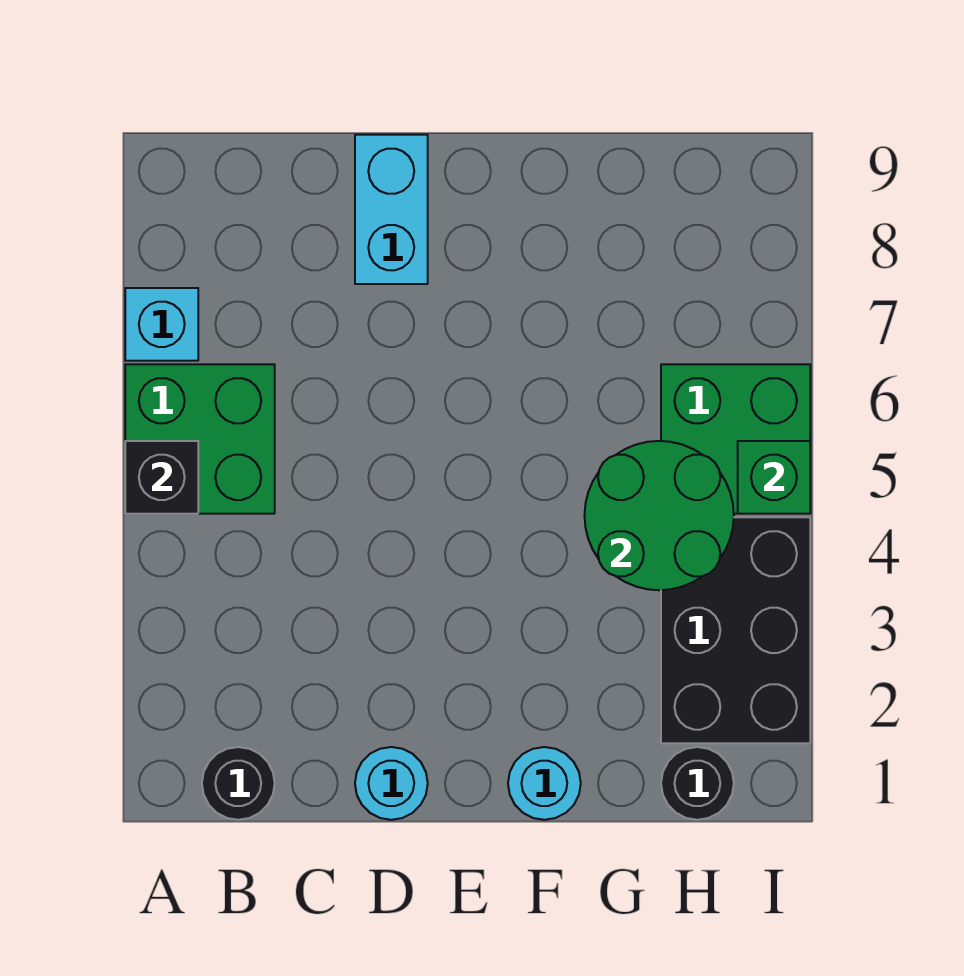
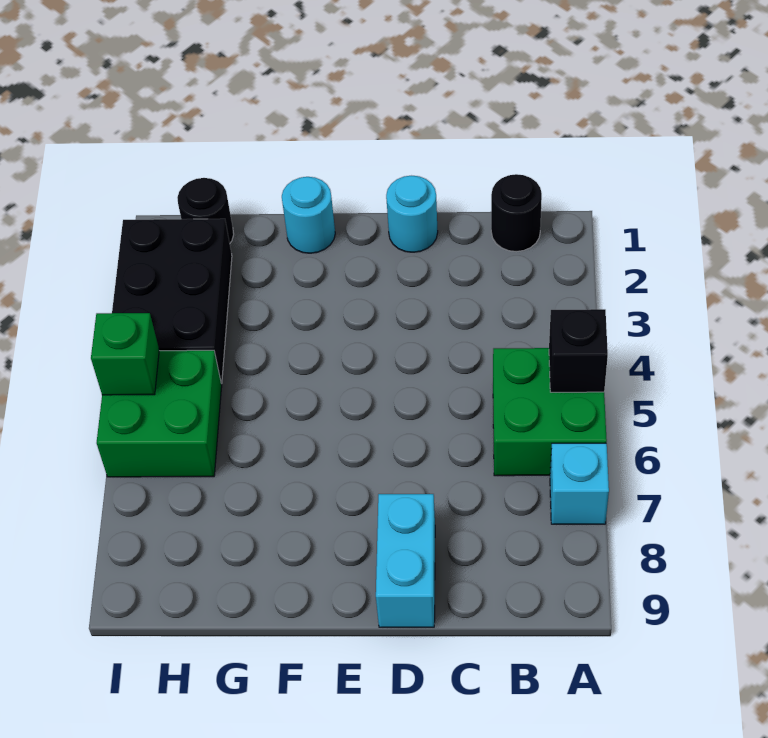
green 2x2 round brick [585,441,734,590] -> none

